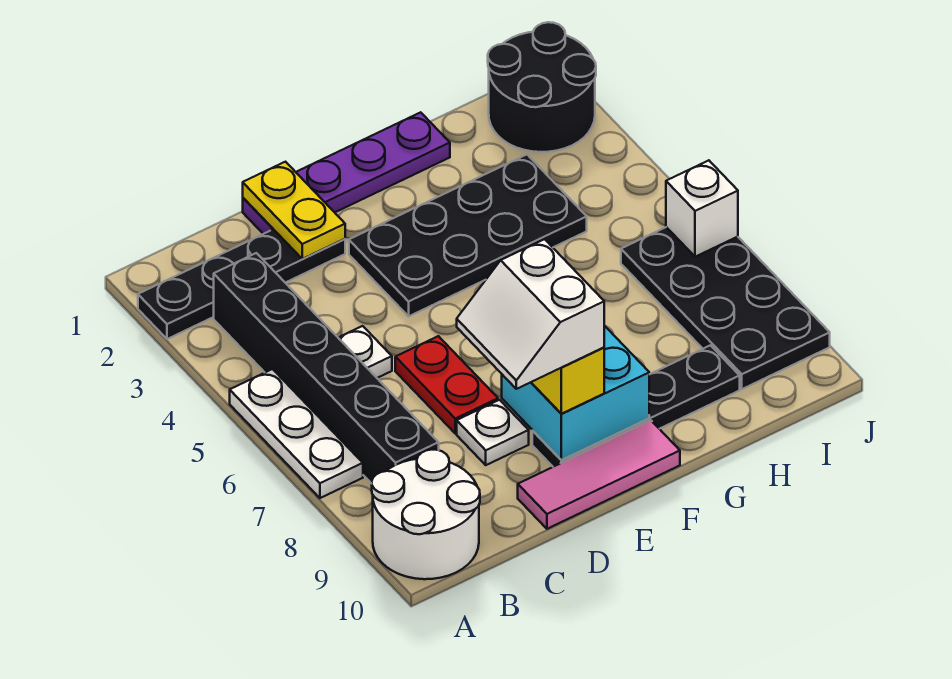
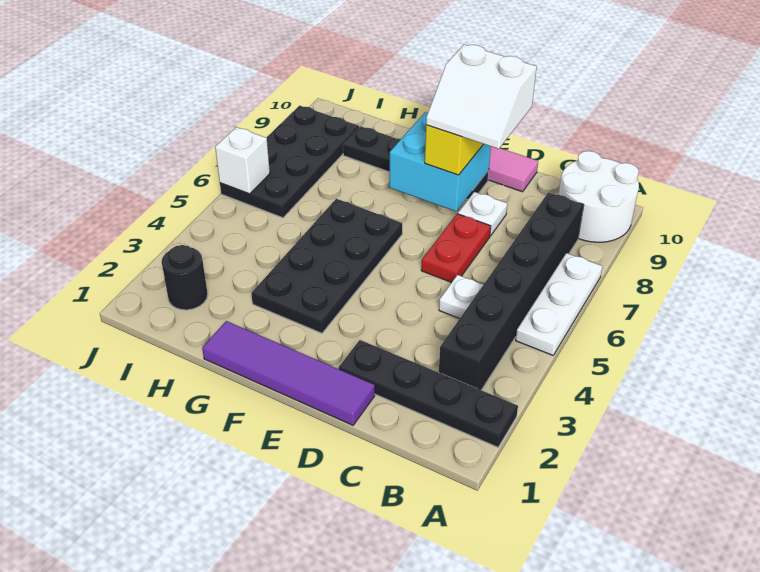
purple 1x4 plate [243,112,450,234] -> purple 1x4 tile [202,321,375,425]
yellow 1x2 plate [243,162,345,259] -> none
white 2x2 slope [457,239,604,389] -> white 2x2 slope turned to [426,44,537,149]
black 2x4 plate [349,155,587,316] -> black 2x4 plate turned to [251,199,402,333]
black 2x2 round brick [488,22,596,152] -> black 1x1 round brick [162,245,208,310]

